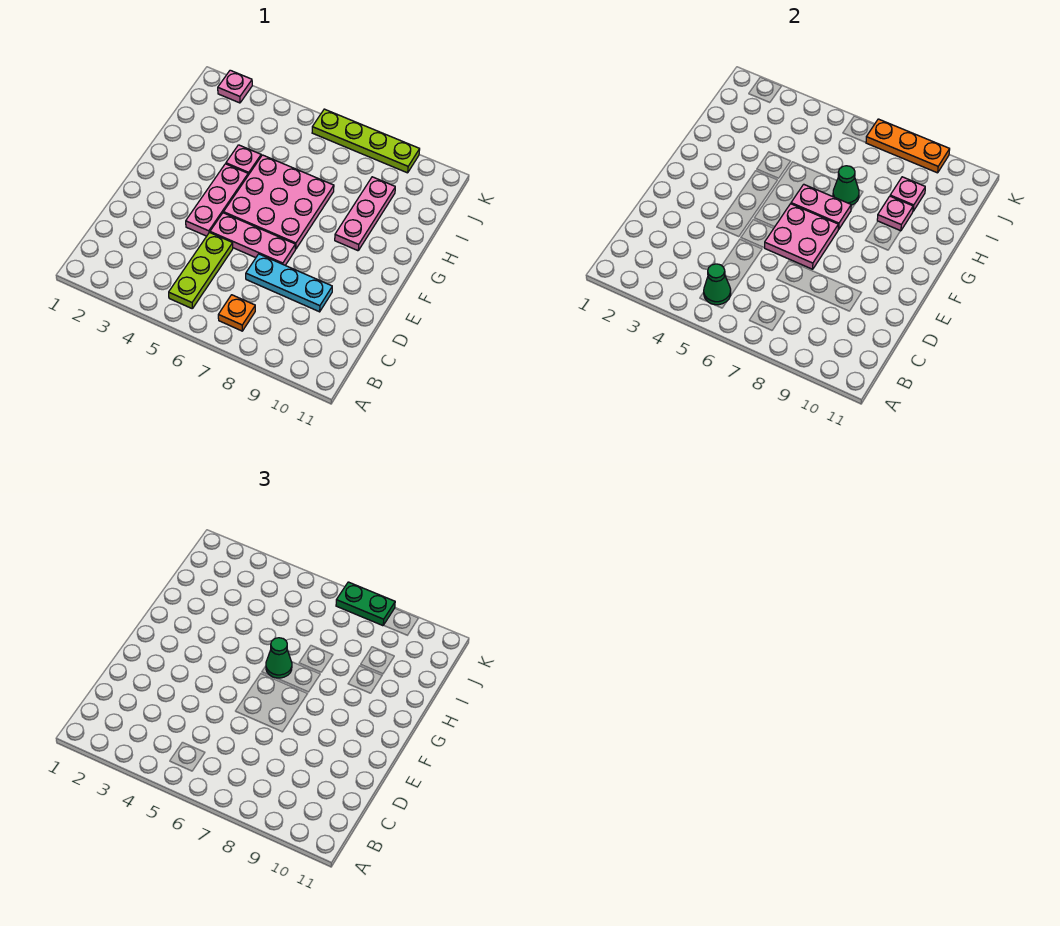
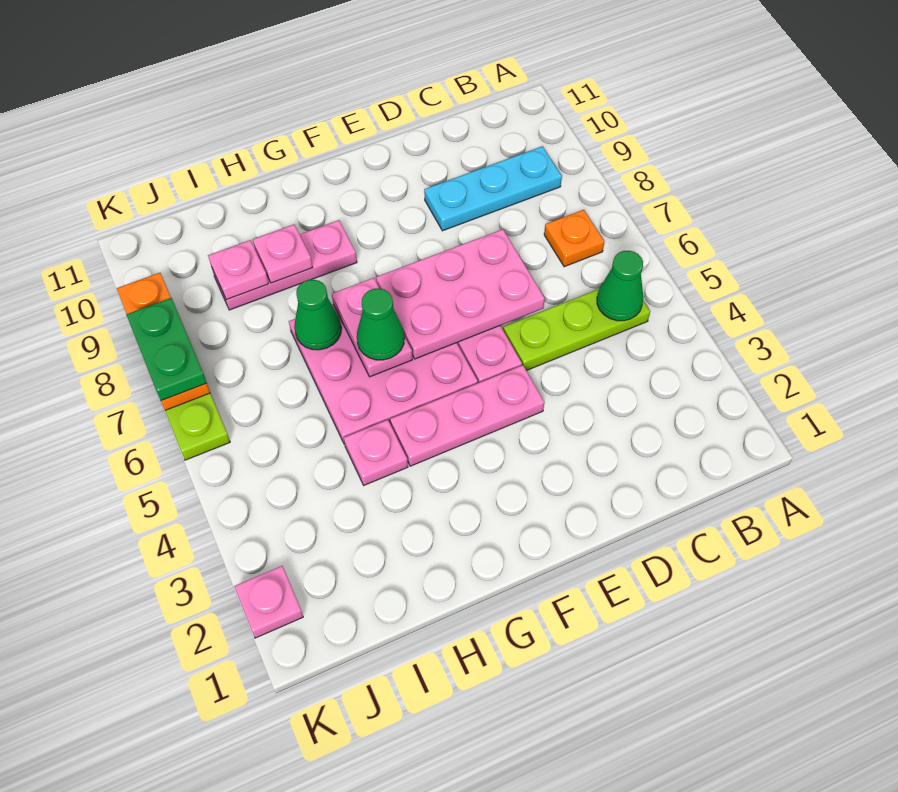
cyan 1x3 plate [246,254,332,312] -> cyan 1x3 plate turned to [424,146,562,231]
pink 2x2 plate [765,204,838,269] -> pink 2x3 plate [376,229,545,359]

